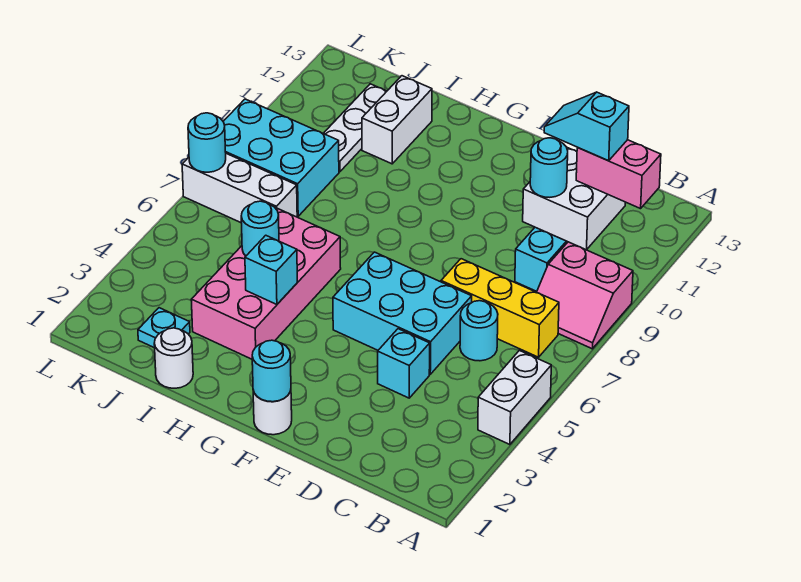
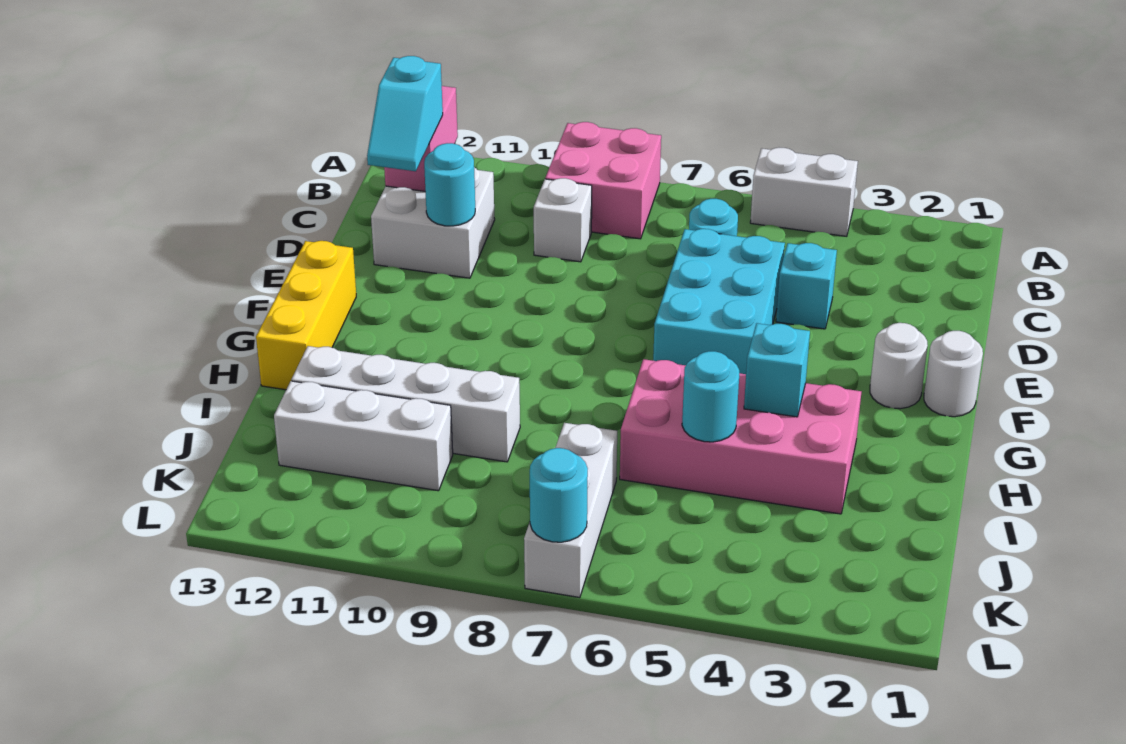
pink 2x2 slope [537,242,633,349] -> pink 2x2 brick [545,122,661,239]
yellow 1x3 brick [441,259,559,357] -> yellow 1x3 brick moved to [256,241,356,390]
cyan 1x1 brick [515,227,566,291] -> white 1x1 brick [534,178,592,262]
cyan 1x1 round brick [252,340,291,402] -> none
white 1x1 round brick [154,328,193,388] -> white 1x1 round brick moved to [870,323,928,409]
white 1x2 brick [362,76,432,164] -> white 1x4 brick [292,346,520,462]
cyan 1x1 plate [138,308,190,348] -> none
cyan 2x3 brick [223,99,339,216] -> none
white 1x3 plate [323,84,387,172] -> white 1x3 brick [274,381,453,491]

